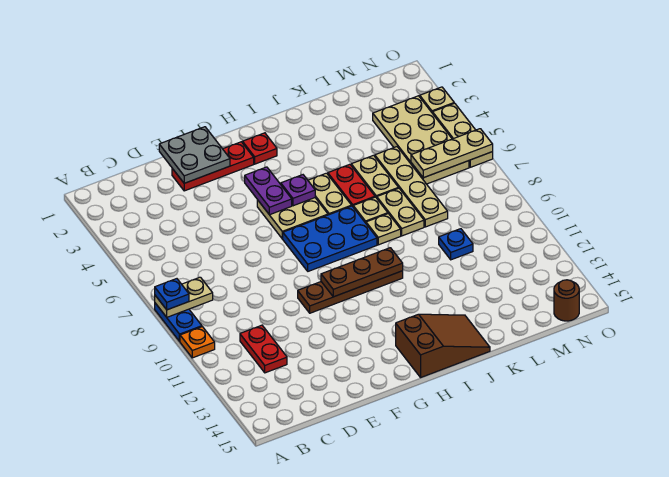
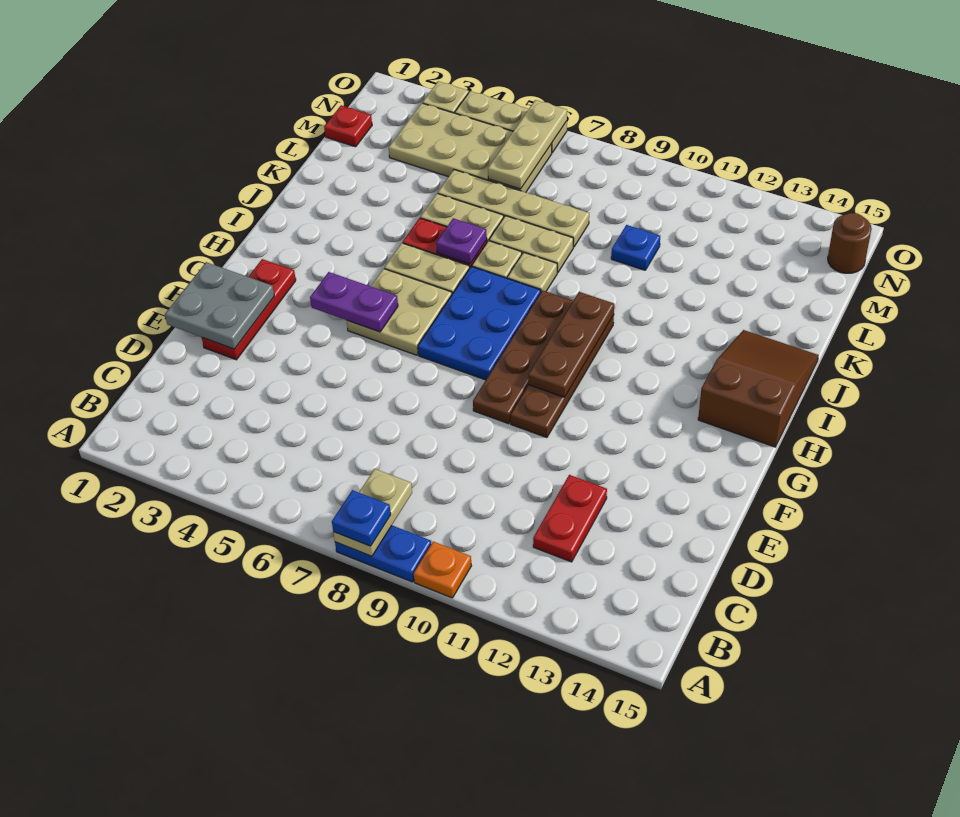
red 1x2 plate [240,325,287,373] -> red 1x2 plate turned to [533,475,607,562]
none -> brown 1x4 plate [473,290,573,424]
red 1x1 plate [243,133,277,164] -> red 1x1 plate moved to [324,105,372,147]
purple 1x1 plate [281,175,315,206] -> purple 1x1 plate moved to [436,218,487,264]

